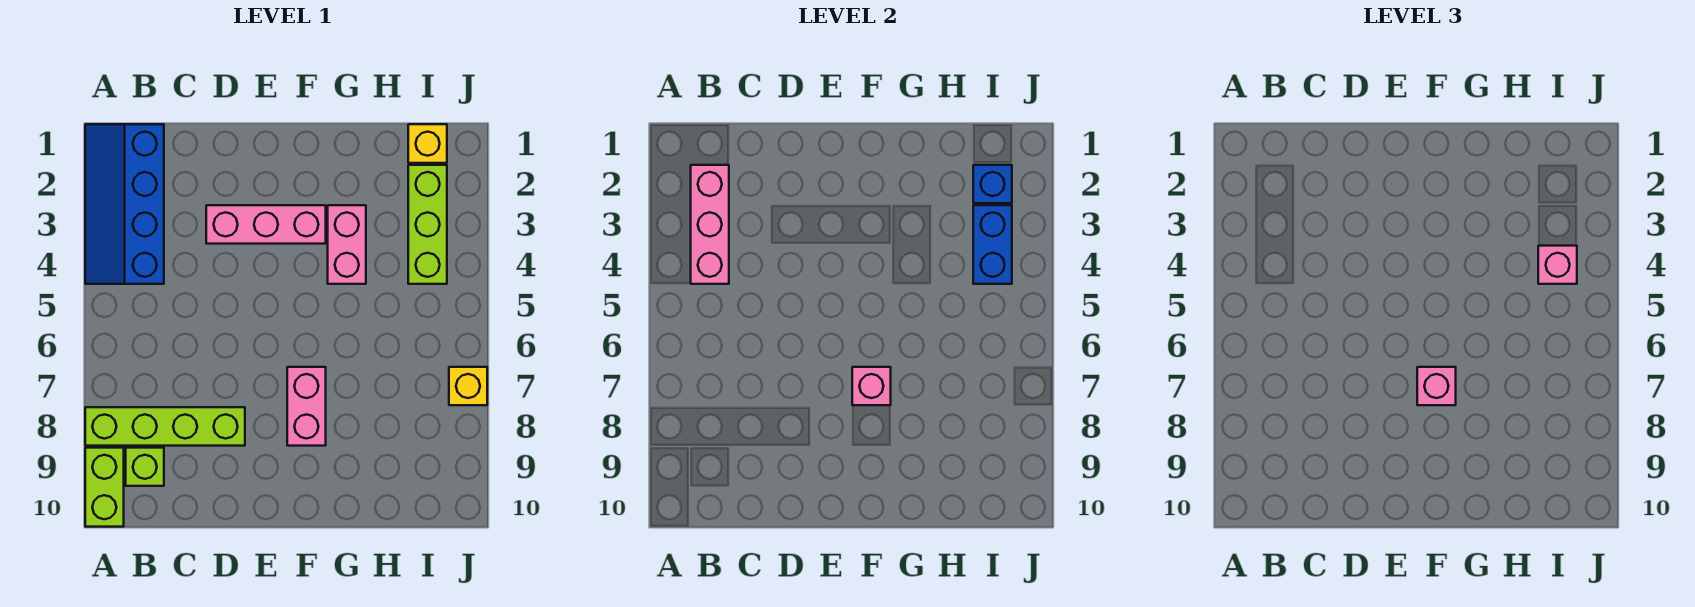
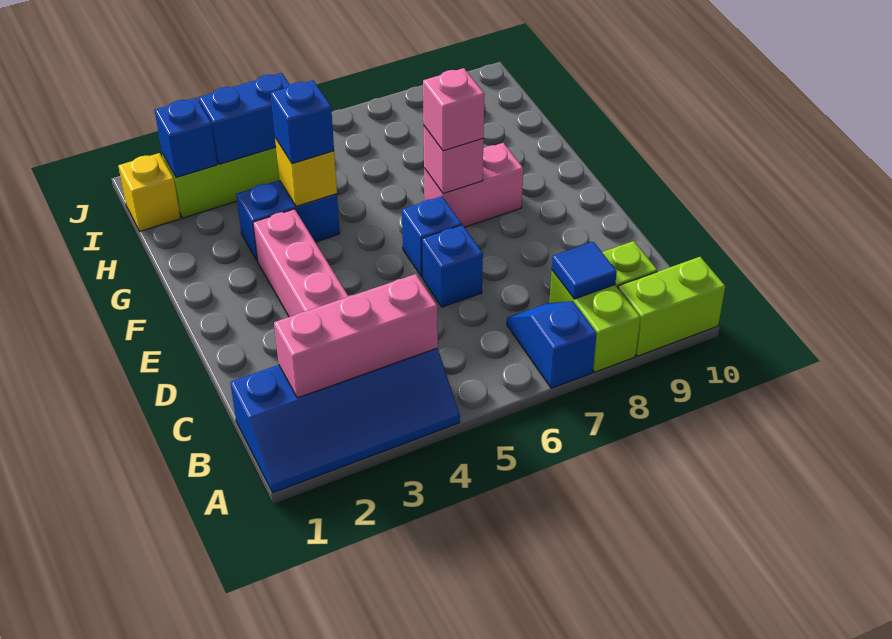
none -> blue 1x2 slope [507,301,597,388]
lime 1x4 brick [85,407,245,446] -> lime 1x2 brick [549,271,640,372]
none -> blue 1x1 tile [552,242,617,299]
none -> blue 1x1 brick [422,225,483,307]
none -> blue 1x1 brick [402,196,462,277]
pink 1x2 brick [328,205,366,284] -> blue 1x2 brick [236,180,340,261]
none -> blue 1x1 brick [271,80,334,164]
pink 1x1 brick [1538,246,1577,284] -> none
yellow 1x1 brick [449,367,487,405] -> yellow 1x1 brick moved to [275,138,337,206]

